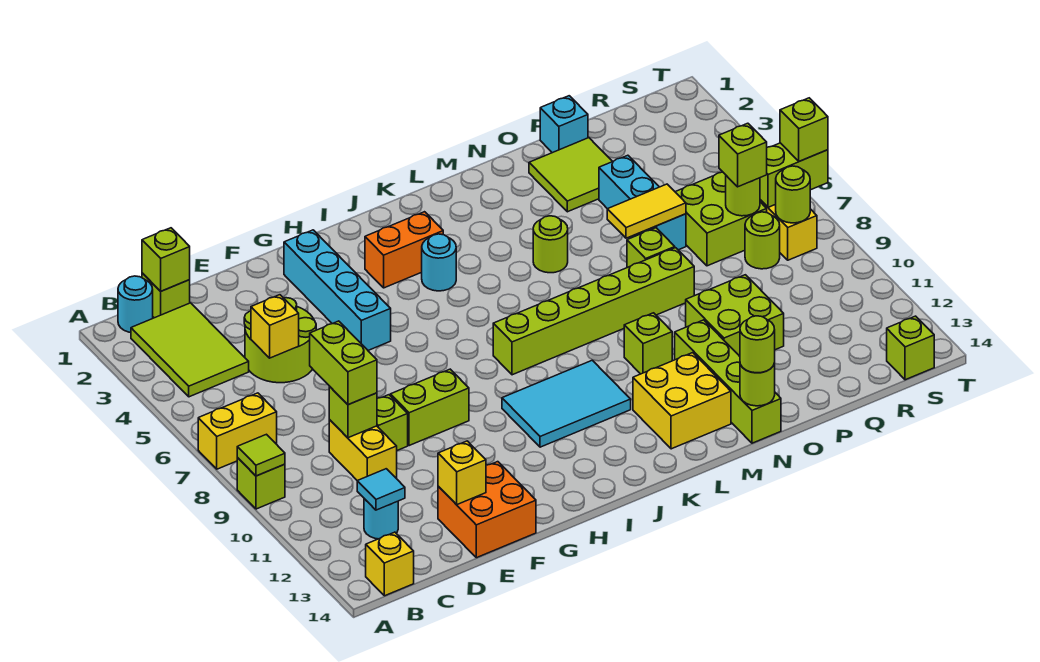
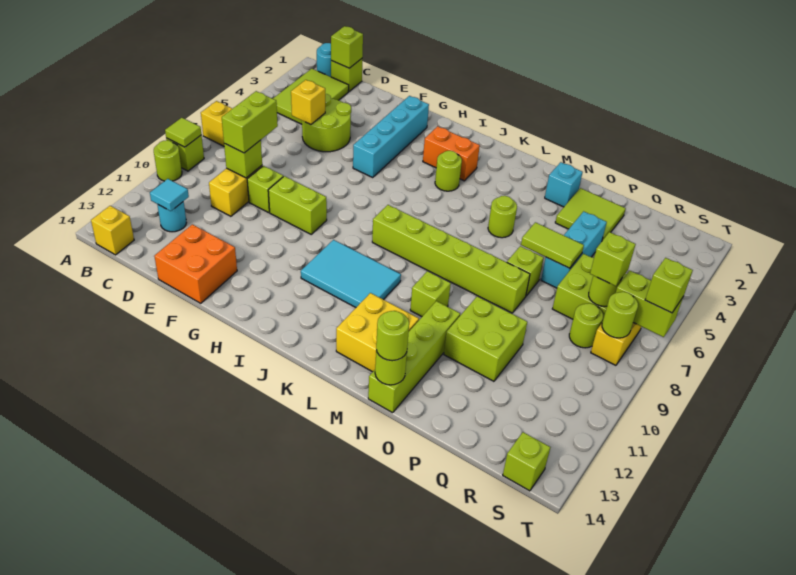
none -> lime 1x1 round brick [154,140,182,181]
yellow 1x1 brick [438,441,486,505] -> none
cyan 1x1 round brick [422,234,456,291] -> lime 1x1 round brick [435,151,462,191]
yellow 1x2 tile [607,184,686,238] -> lime 1x2 tile [521,222,584,268]
cyan 1x1 brick [540,96,588,153] -> cyan 1x1 brick moved to [545,162,583,207]

